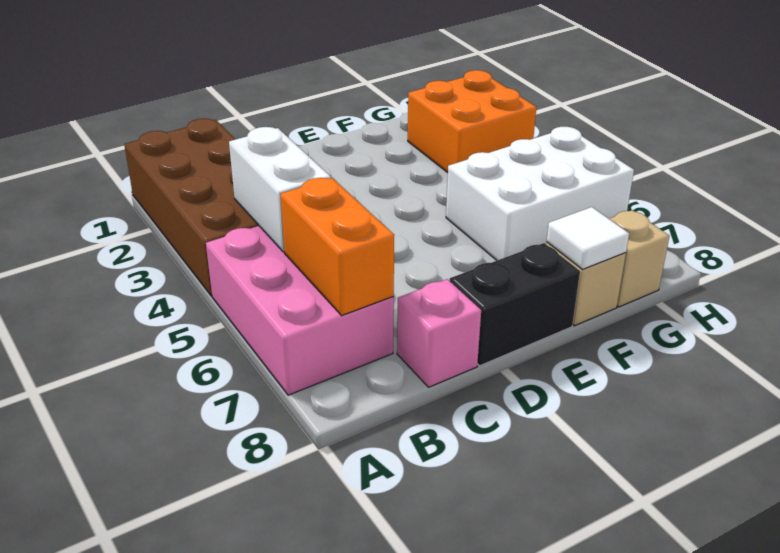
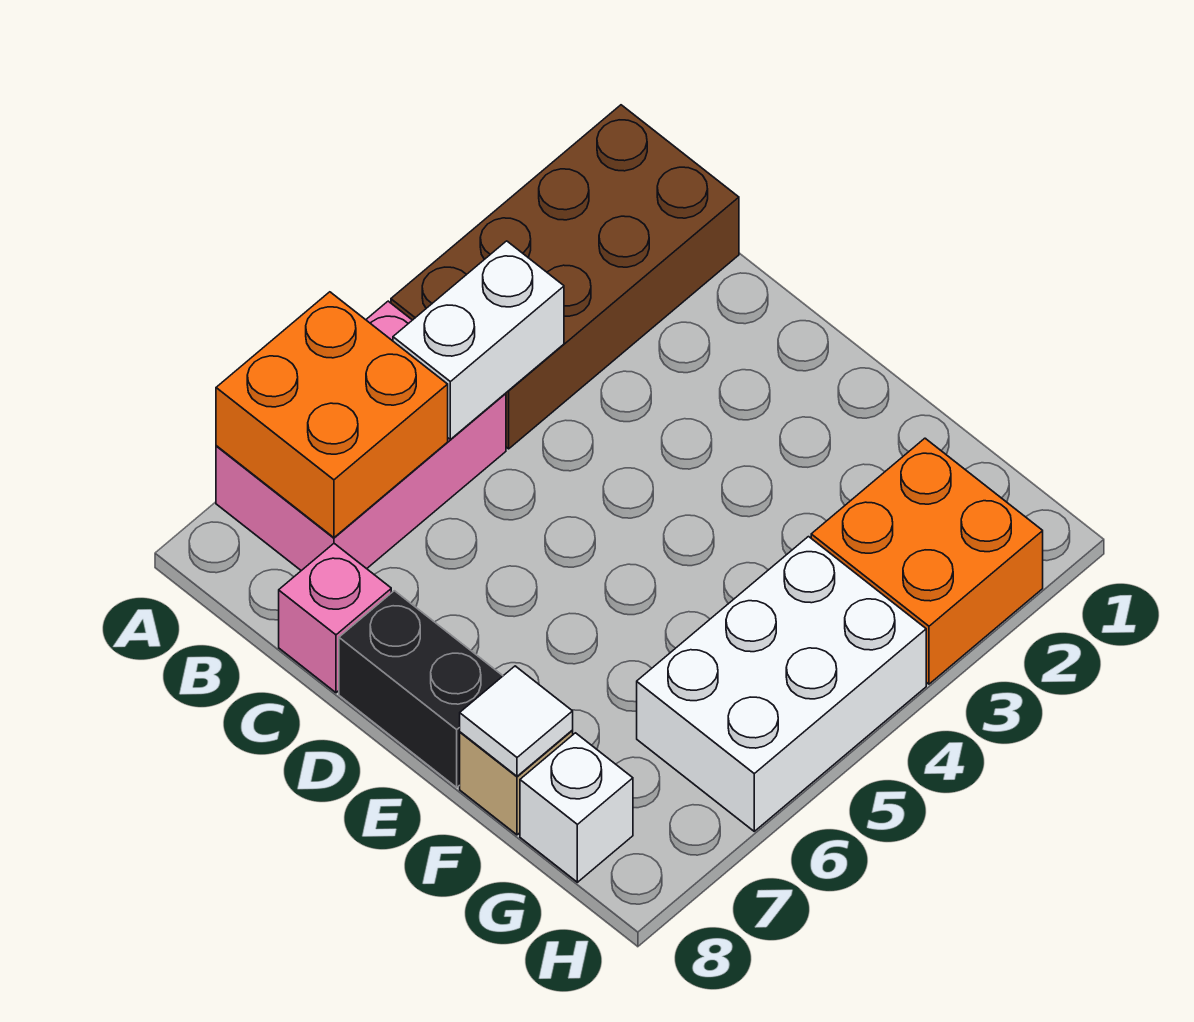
orange 1x2 brick [281,178,394,315] -> orange 2x2 brick [216,292,448,538]
white 2x3 brick [446,127,634,260] -> white 2x3 brick turned to [637,537,926,831]
tan 1x1 brick [610,210,669,307] -> white 1x1 brick [520,733,633,882]

